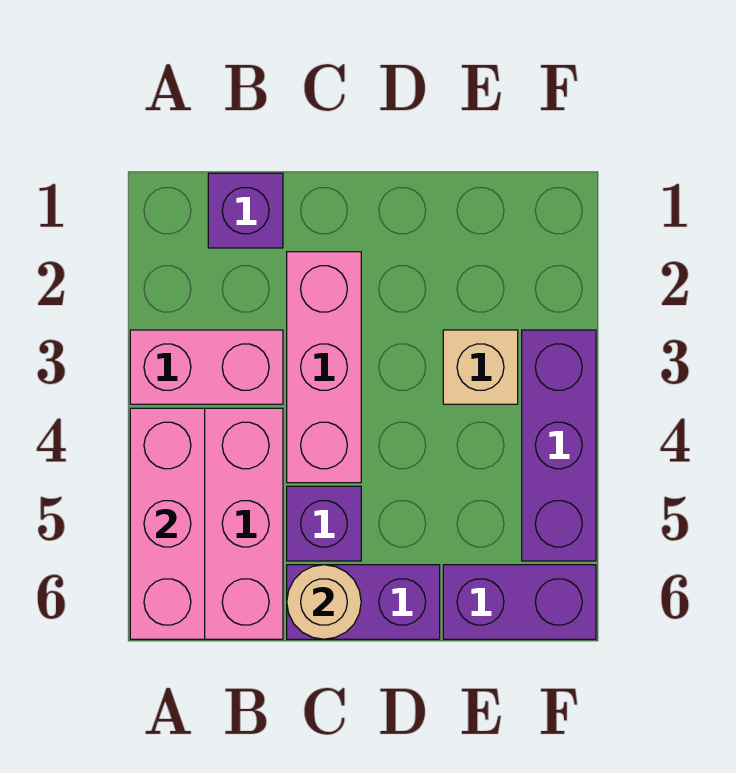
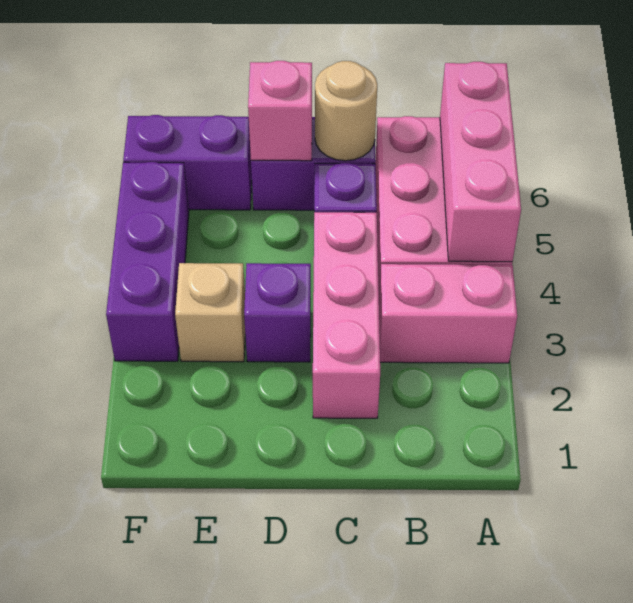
purple 1x1 brick [208,173,283,248] -> purple 1x1 brick moved to [244,263,311,362]
none -> pink 1x1 brick [248,61,312,161]

